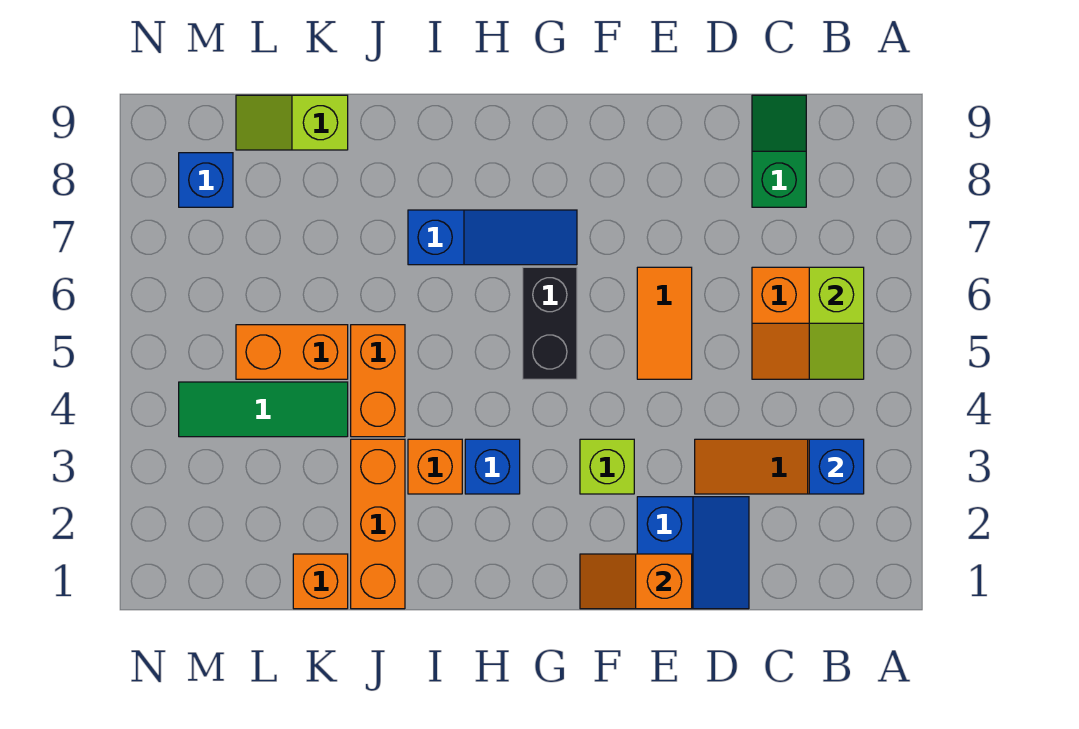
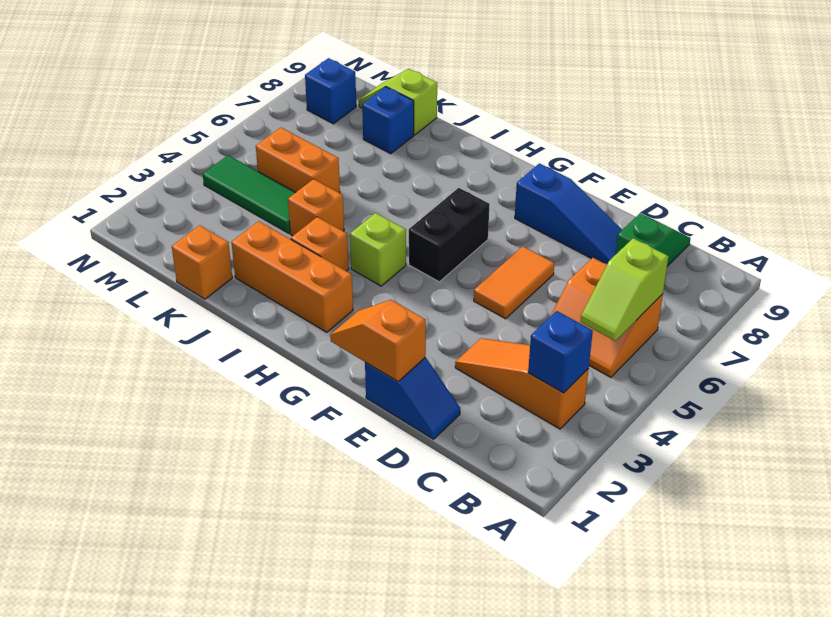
blue 2x2 slope [637,497,749,609] -> blue 1x2 slope [365,358,460,439]
lime 1x1 brick [580,439,634,494] -> lime 1x1 brick moved to [350,213,406,286]
blue 1x3 slope [408,210,577,265] -> blue 1x3 slope moved to [515,163,622,264]
blue 1x1 brick [465,439,520,494] -> blue 1x1 brick moved to [362,87,414,154]
orange 1x3 brick [351,439,405,609] -> orange 1x3 brick turned to [231,221,353,332]
orange 1x2 brick [351,325,405,437] -> orange 1x1 brick [288,179,344,236]

